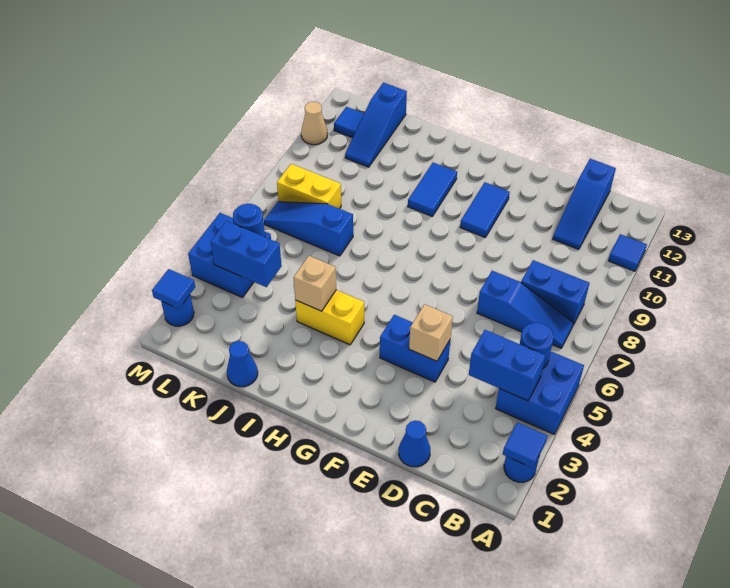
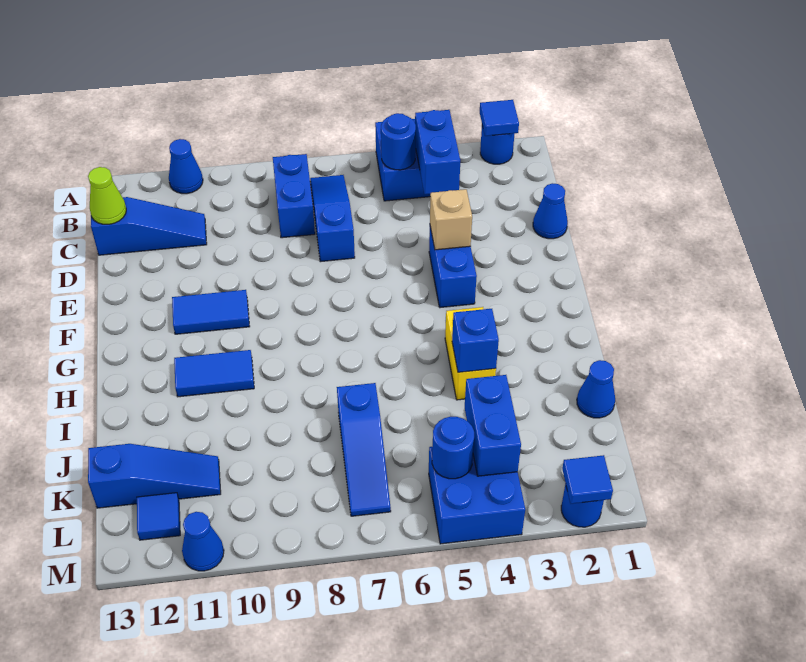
blue 1x1 tile [608,234,647,271] -> blue 1x1 cone [169,139,203,194]
none -> lime 1x1 cone [88,167,126,224]
tan 1x1 brick [294,256,336,311] -> blue 1x1 brick [452,309,499,372]
yellow 1x2 brick [277,164,341,209] -> none
tan 1x1 cone [301,102,328,145] -> blue 1x1 cone [182,512,224,571]

